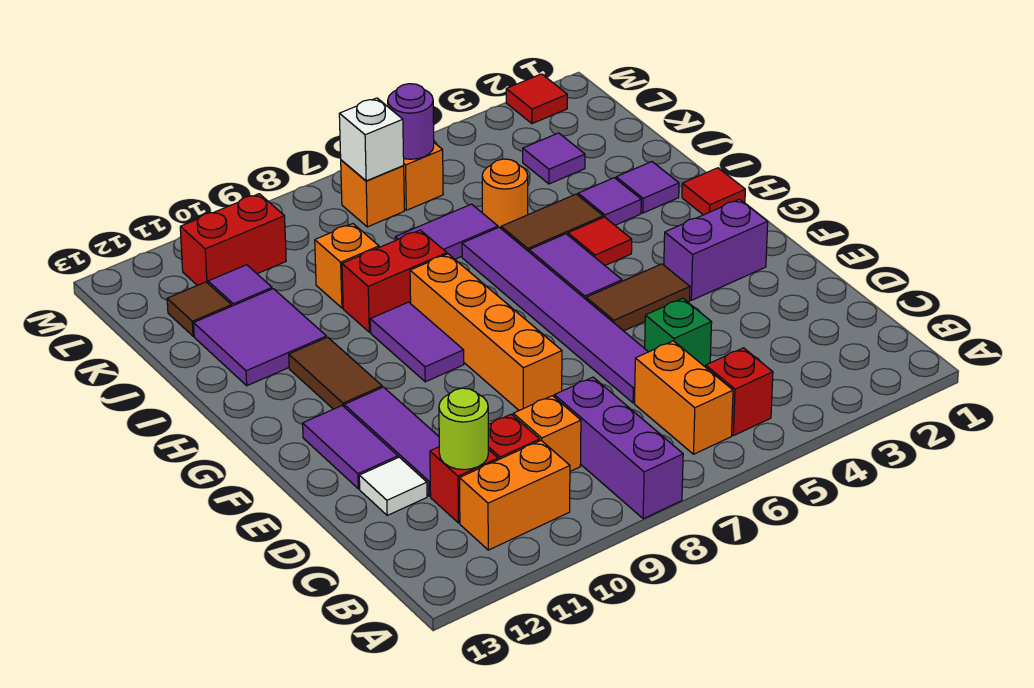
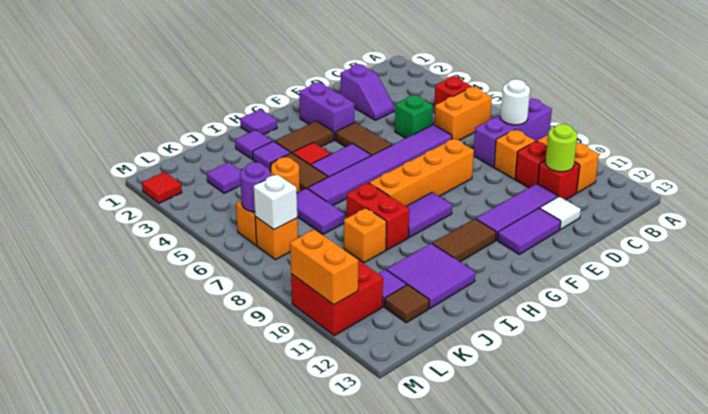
none -> white 1x1 round brick [501,79,530,125]
none -> purple 1x2 slope [340,64,394,120]
none -> brown 1x2 tile [275,121,334,153]
red 1x1 tile [682,168,745,215] -> purple 1x1 tile [240,109,277,135]
red 1x2 brick [180,194,286,285] -> red 2x2 brick [291,260,383,336]
none -> orange 1x2 brick [290,229,358,305]

